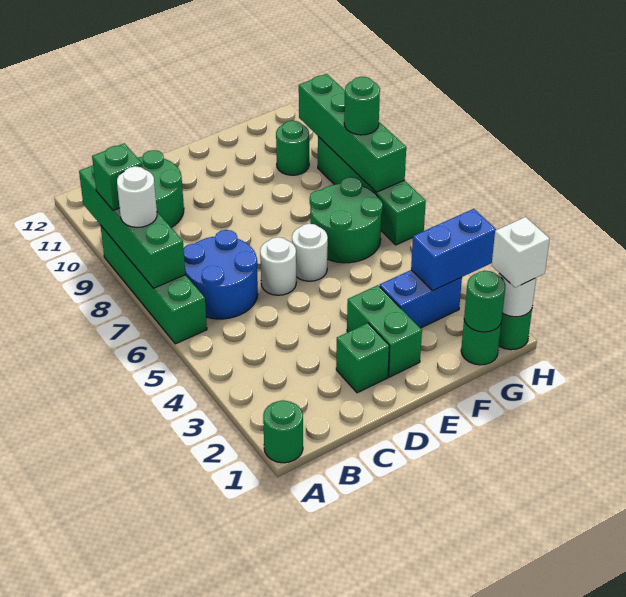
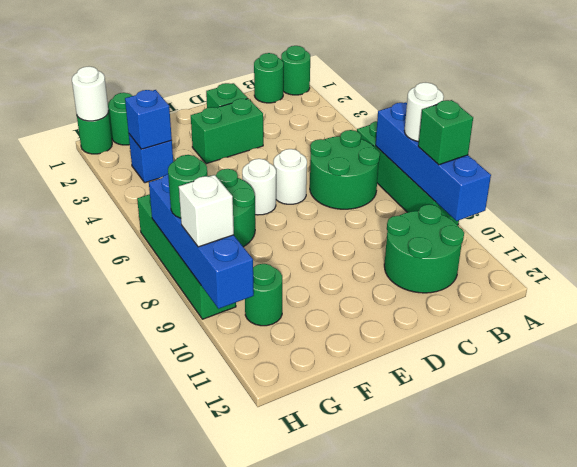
green 1x4 brick [79,165,185,288] -> blue 1x4 brick [376,102,491,221]
blue 2x2 round brick [184,230,258,319] -> green 2x2 round brick [310,130,380,209]
green 1x2 brick [347,285,422,377] -> green 1x2 brick turned to [191,98,263,164]
blue 1x2 brick [380,270,462,328] -> blue 1x1 brick [129,134,173,183]
green 1x1 round brick [464,271,506,332] -> green 1x1 round brick moved to [254,53,283,103]
blue 1x2 brick [411,209,496,291] -> blue 1x1 brick [125,90,172,149]
white 1x1 brick [492,217,550,288] -> white 1x1 brick moved to [179,175,234,247]
green 1x4 brick [299,74,406,192] -> blue 1x4 brick [149,174,254,309]

